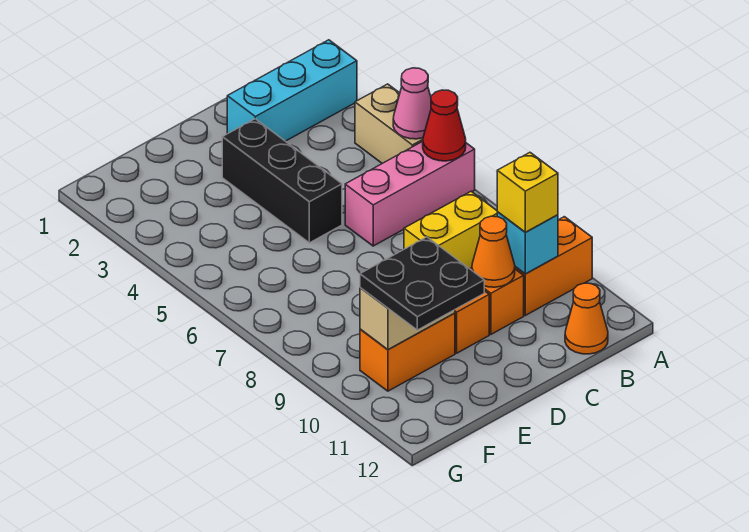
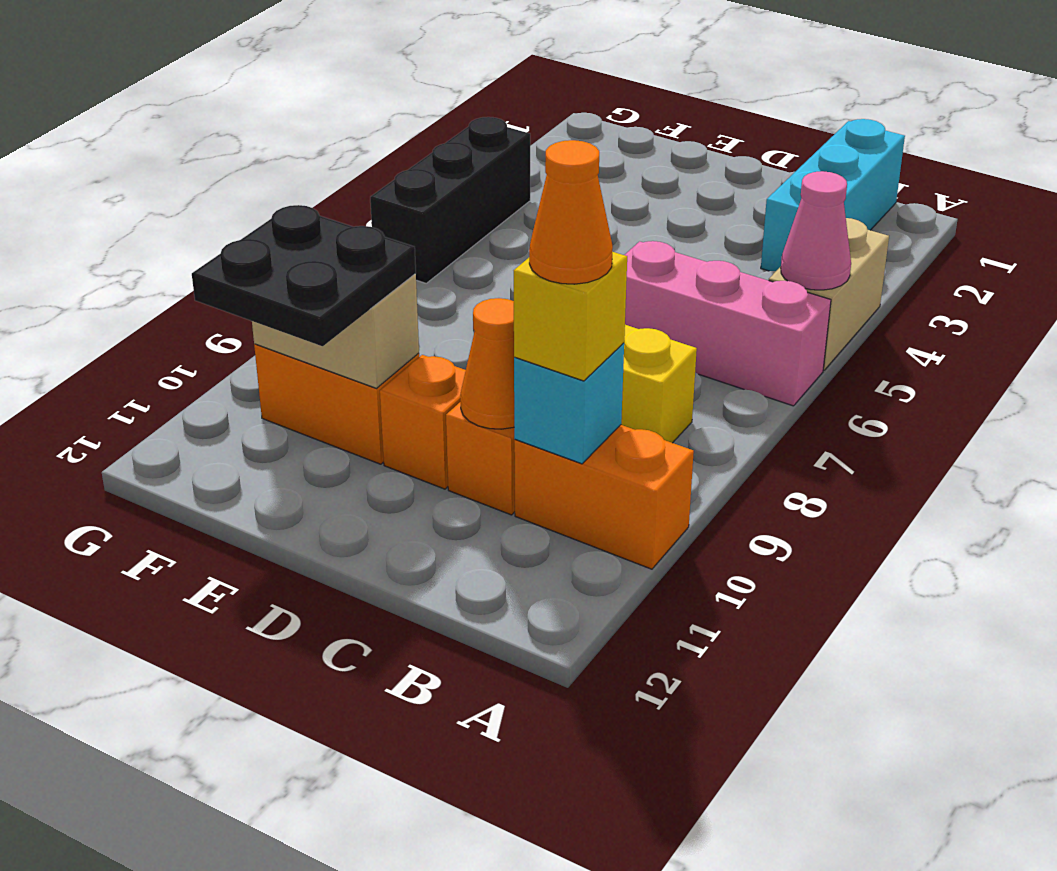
cyan 1x3 brick [227,40,357,141] -> cyan 1x3 brick turned to [761,119,905,271]
red 1x1 cone [423,90,466,161] -> none
orange 1x1 cone [565,283,608,354] -> orange 1x1 cone moved to [529,140,613,284]
black 1x3 brick [222,119,342,243] -> black 1x3 brick moved to [370,117,530,283]

